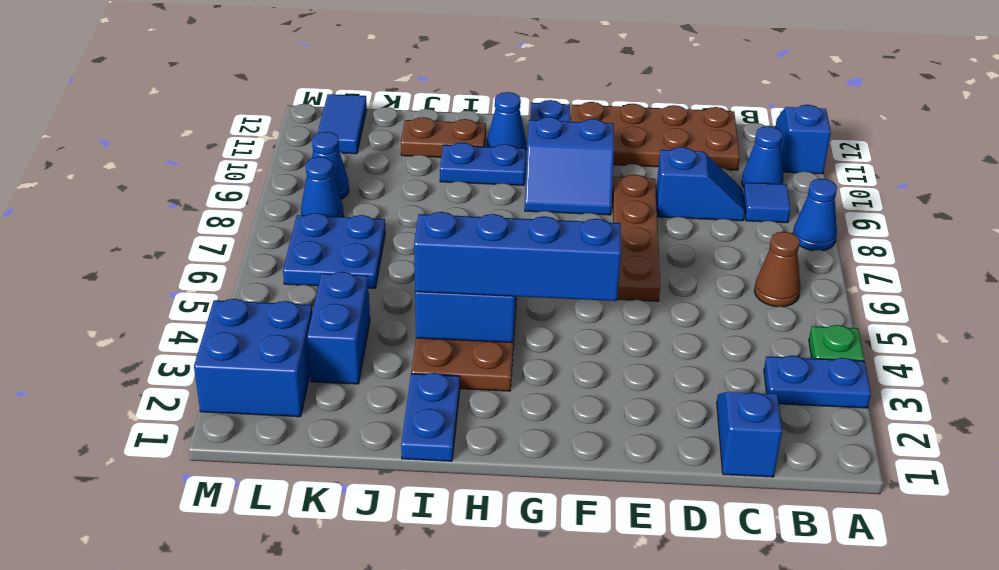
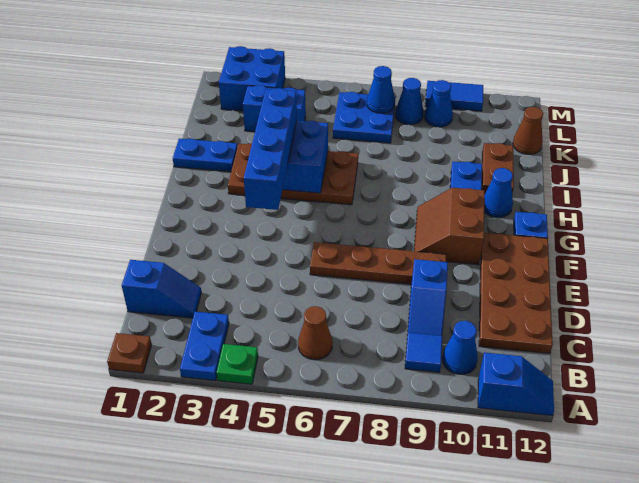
none -> brown 1x1 plate [107,333,152,373]
blue 1x1 cone [793,179,837,251] -> blue 1x1 cone moved to [367,66,395,113]
blue 2x2 slope [525,117,614,215] -> brown 2x2 slope [414,188,485,265]
none -> brown 1x1 cone [513,107,543,154]
blue 1x2 tile [317,94,367,154] -> blue 1x2 tile moved to [425,81,483,111]

